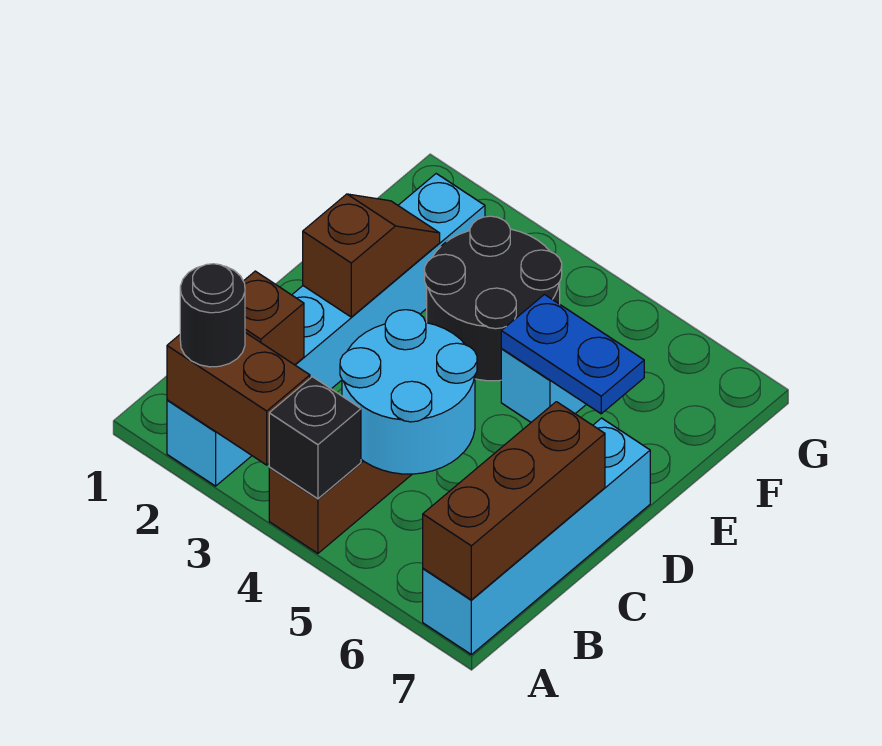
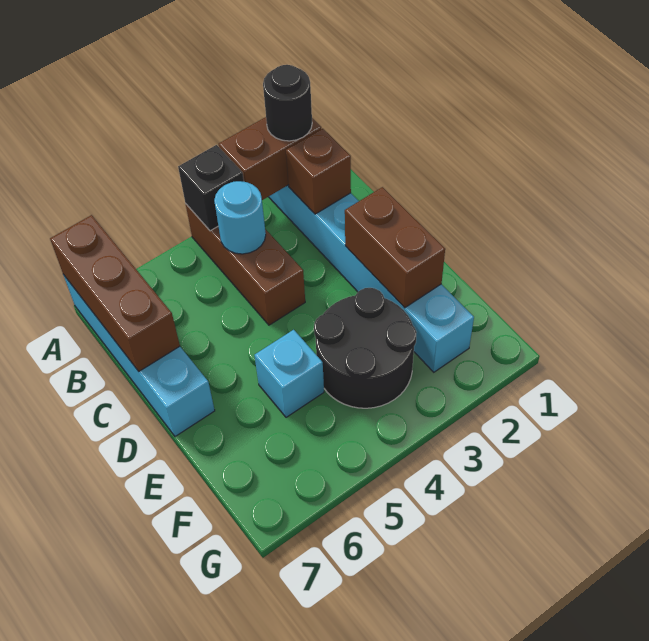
cyan 2x2 round brick [340,310,477,474] -> cyan 1x1 round brick [214,181,266,254]
brown 1x2 slope [303,194,440,317] -> brown 1x2 brick [345,187,445,308]
blue 1x2 plate [501,295,644,414] -> none

